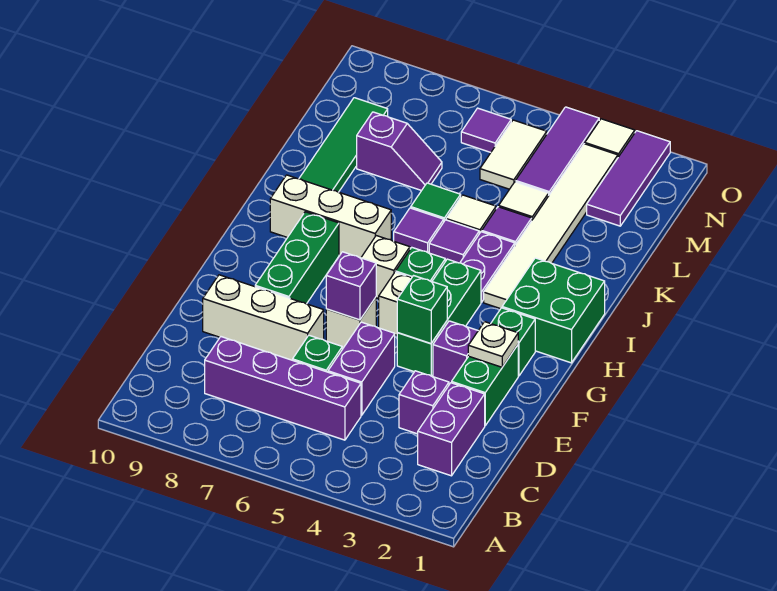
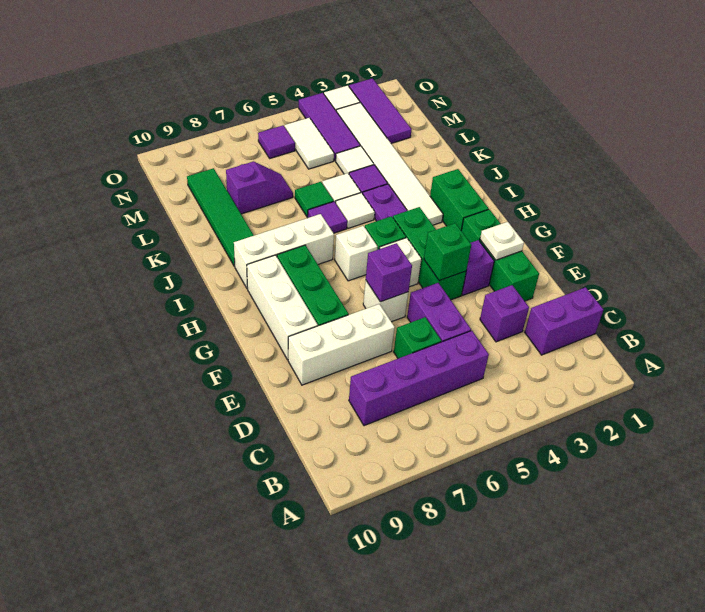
purple 1x2 brick [418,383,485,476] -> purple 1x2 brick turned to [525,287,603,355]
none -> white 1x3 brick [247,255,318,360]
green 2x2 brick [502,258,605,363] -> green 1x2 brick [430,169,489,230]
purple 1x1 tile [429,220,479,263] -> white 1x1 tile [336,193,375,228]

